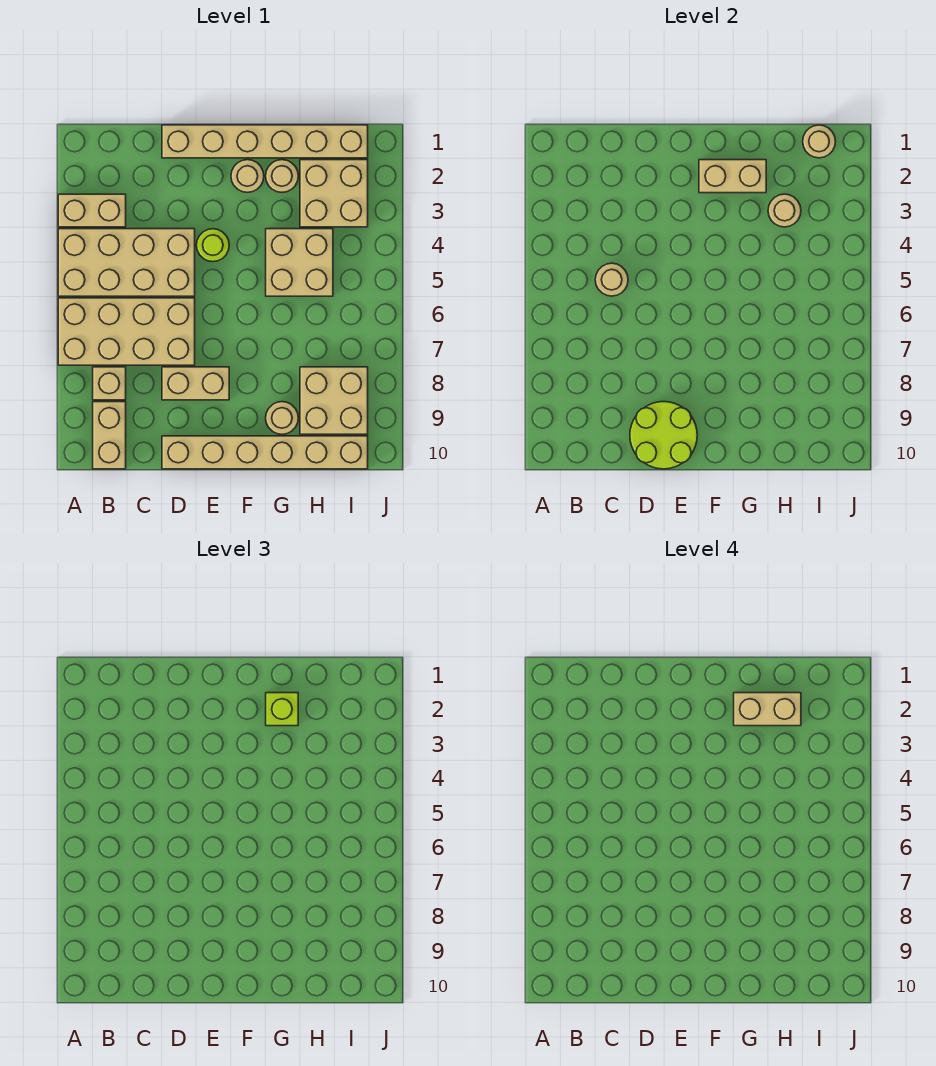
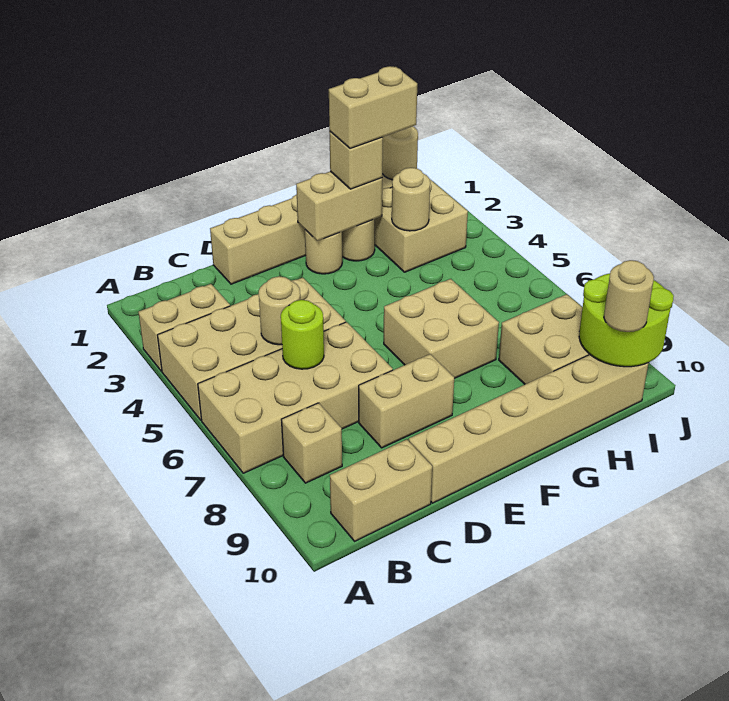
tan 1x2 brick [93,402,126,469] -> tan 1x2 brick turned to [330,439,432,541]
lime 2x2 round brick [630,402,697,469] -> lime 2x2 round brick moved to [579,273,674,367]
lime 1x1 round brick [196,229,229,262] -> lime 1x1 round brick moved to [281,300,324,369]
lime 1x1 brick [266,693,298,726] -> tan 1x1 brick [329,131,383,189]
tan 2x2 brick [266,229,333,296] -> tan 2x2 brick moved to [384,279,499,378]
tan 1x1 round brick [266,402,298,434] -> tan 1x1 round brick moved to [604,260,654,332]

